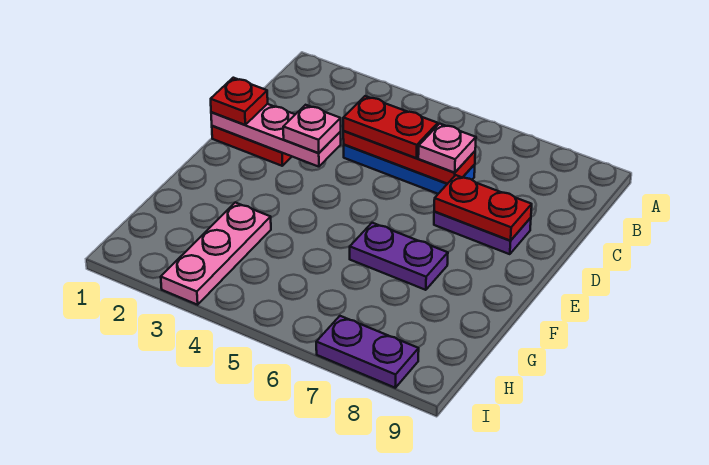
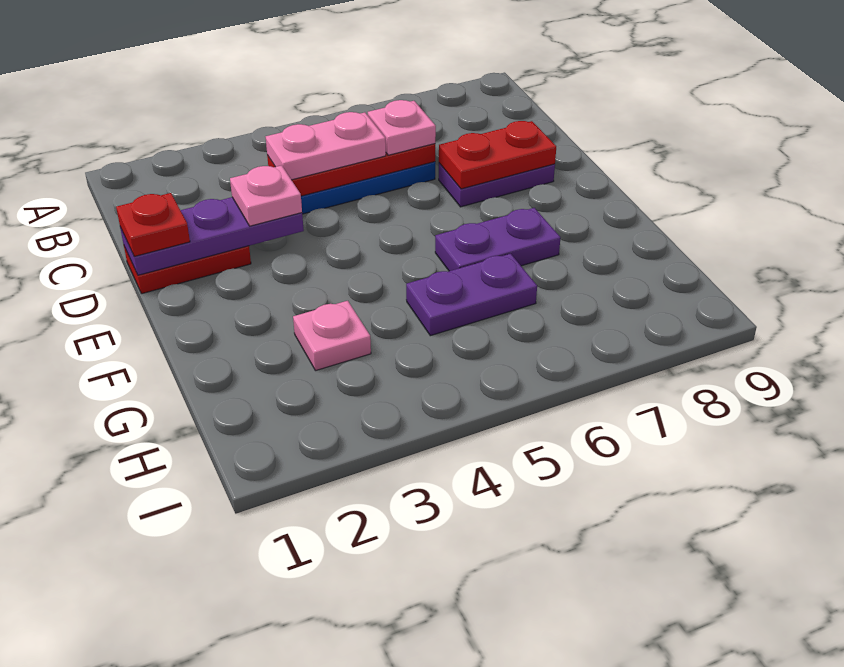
red 1x2 plate [343,96,438,158] -> pink 1x2 plate [266,112,386,180]
pink 1x3 plate [211,104,341,167] -> purple 1x3 plate [120,197,304,275]
pink 1x3 plate [161,202,271,305] -> pink 1x1 plate [293,301,371,371]
purple 1x2 plate [316,316,419,388] -> purple 1x2 plate moved to [406,254,537,336]

